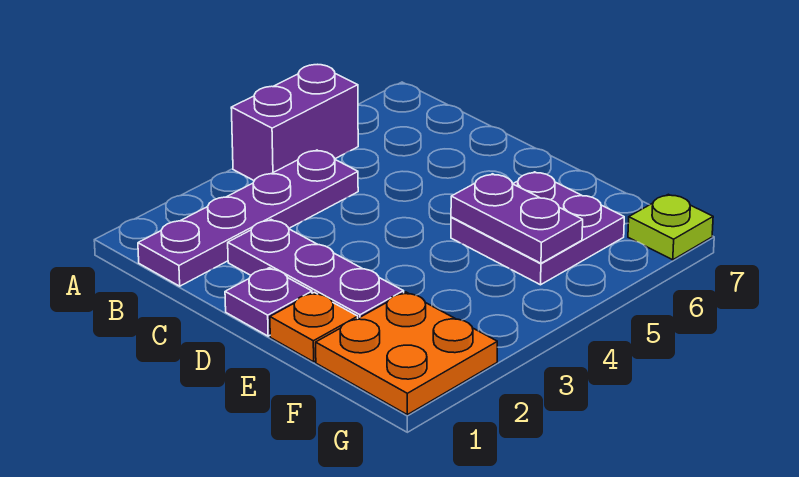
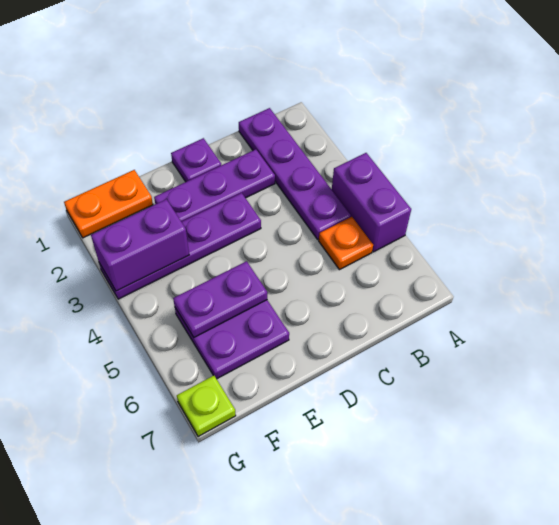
none -> purple 1x4 plate [99,193,261,299]
orange 1x1 plate [270,292,358,362] -> orange 1x1 plate moved to [319,217,373,270]
orange 2x2 plate [316,292,497,415] -> orange 1x2 plate [64,170,153,238]
none -> purple 1x2 brick [91,199,189,291]

